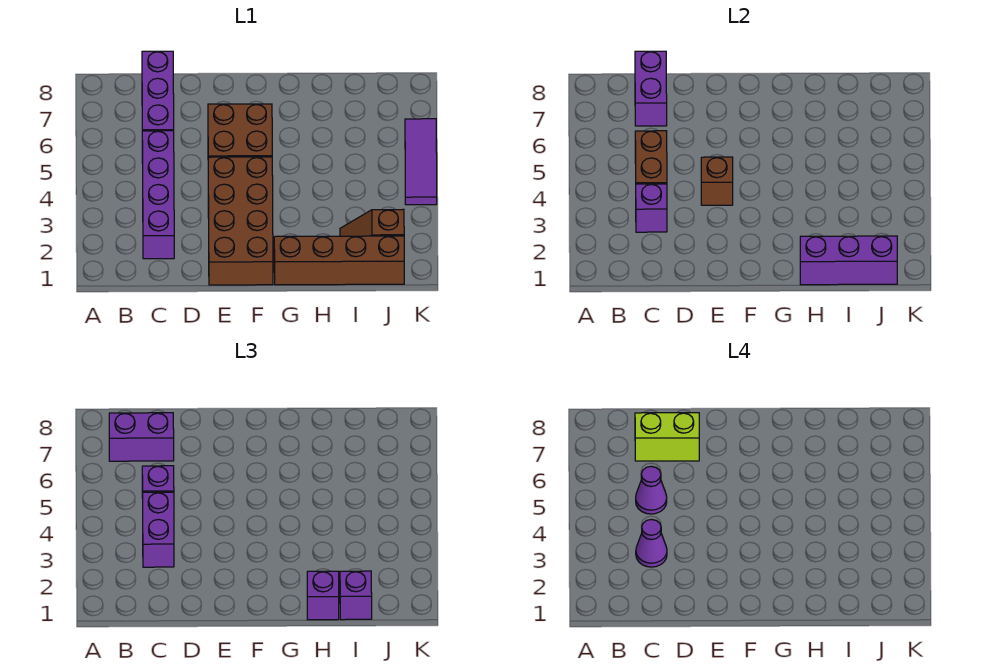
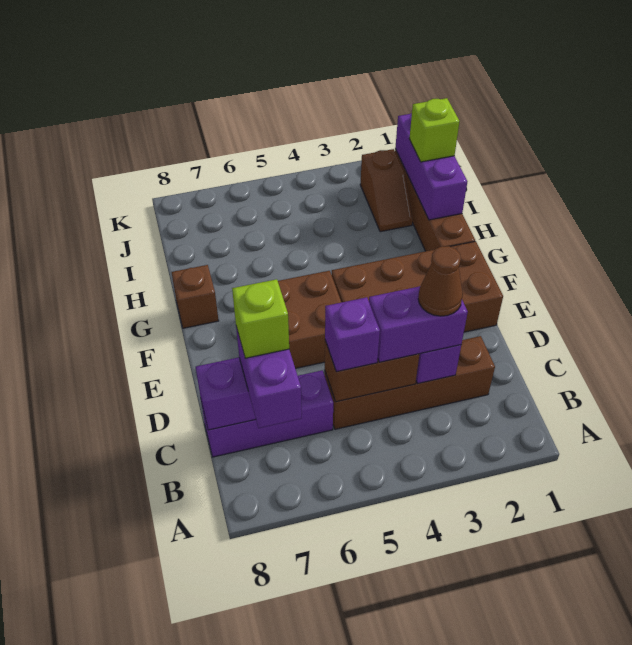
purple 1x4 brick [142,131,174,259] -> brown 1x4 brick [325,336,495,429]
purple 1x1 cone [636,520,667,567] -> brown 1x1 cone [418,246,463,316]
purple 1x1 cone [636,466,667,514] -> none
lime 1x2 brick [635,413,699,461] -> lime 1x1 brick [232,279,289,358]
brown 1x1 brick [701,157,733,205] -> brown 1x1 brick moved to [172,265,219,328]
purple 1x1 brick [307,571,339,620] -> none
purple 1x1 brick [340,571,372,620] -> lime 1x1 brick [409,98,460,162]
purple 1x3 tile [405,119,437,205] -> none

